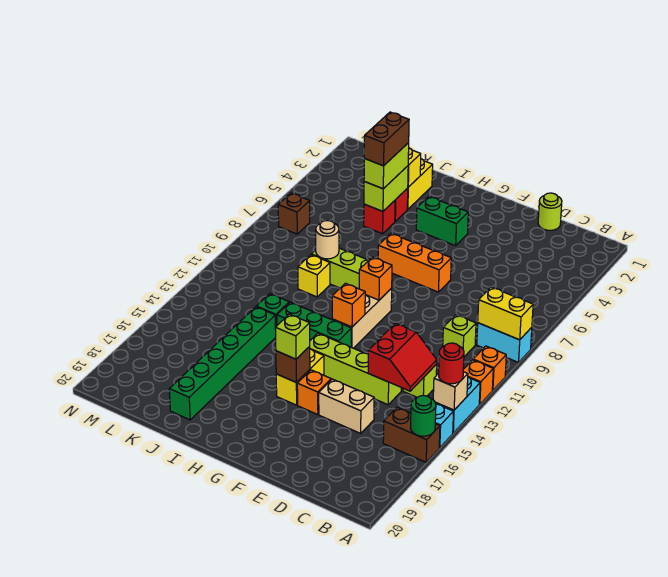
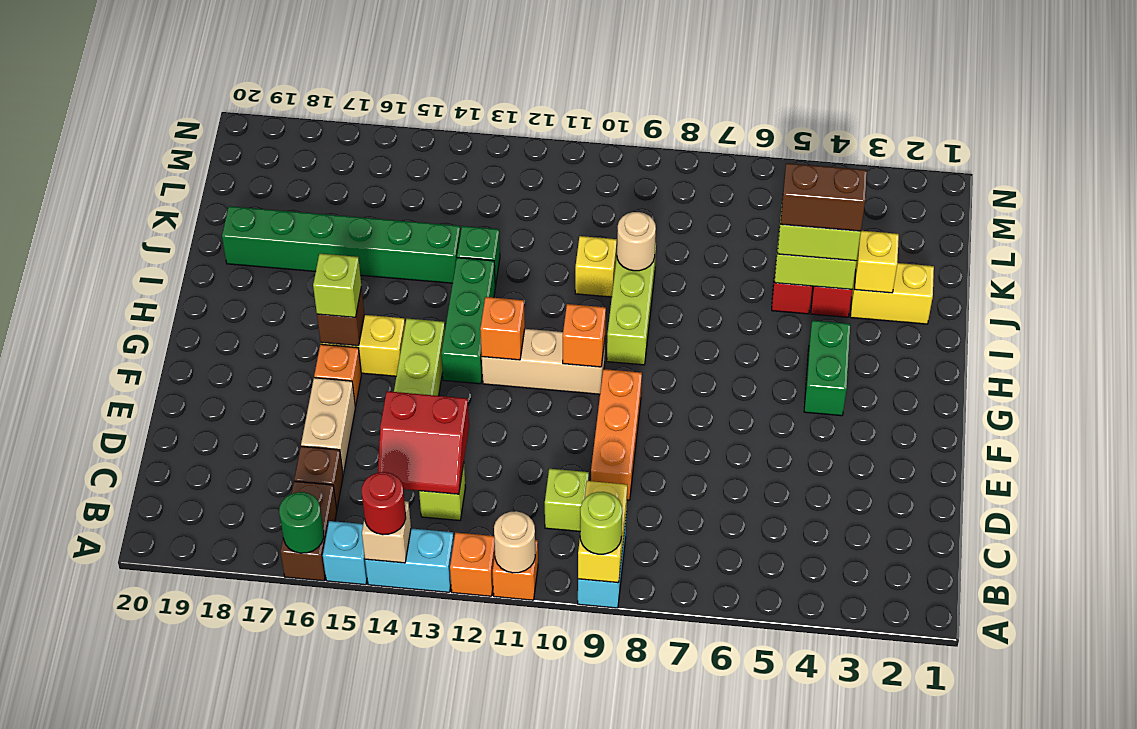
none -> tan 1x1 round brick [494,511,535,573]
lime 1x1 round brick [538,193,562,230] -> lime 1x1 round brick moved to [580,492,622,554]
orange 1x3 brick [378,233,451,292] -> orange 1x3 brick moved to [591,369,642,500]
brown 1x1 brick [278,193,310,234] -> brown 1x1 brick moved to [294,446,343,508]

